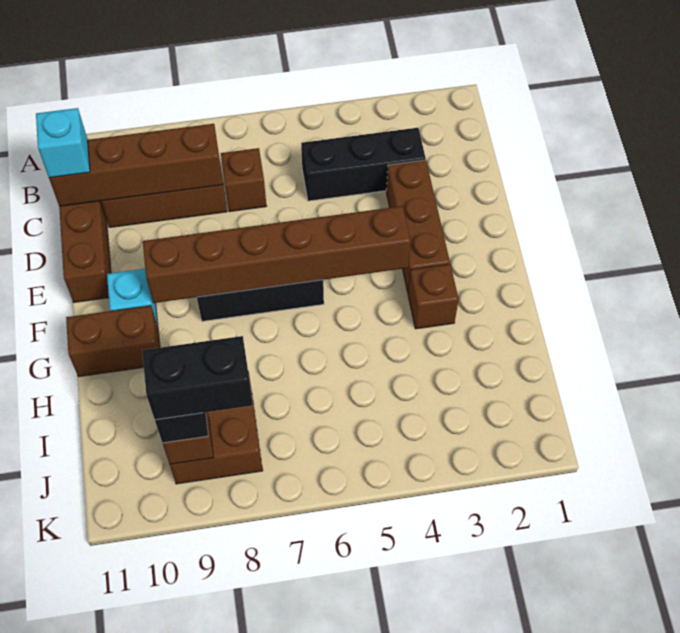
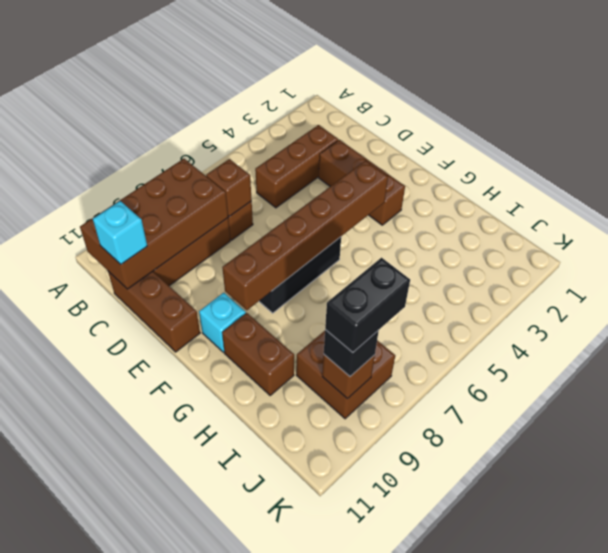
black 1x3 brick [301,128,426,201] -> brown 1x3 brick [255,125,338,208]
brown 1x4 brick [49,124,223,206] -> brown 2x4 brick [80,159,228,289]
brown 1x1 brick [408,264,459,329] -> brown 1x1 brick moved to [206,159,252,216]
brown 1x2 brick [66,306,160,377] -> brown 1x2 brick turned to [222,313,294,395]

